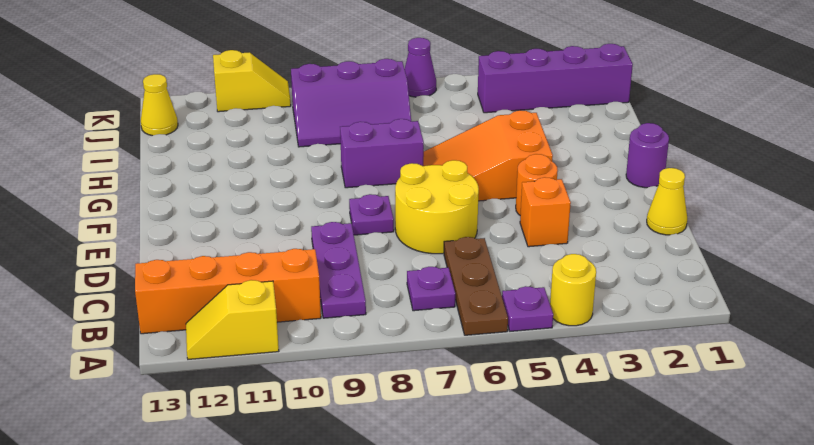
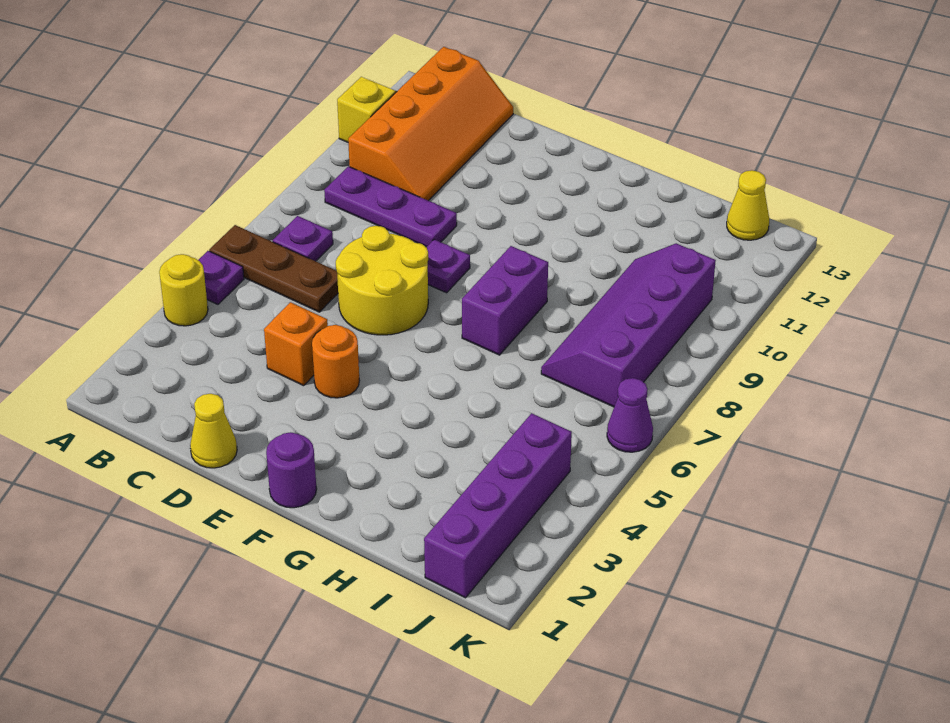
orange 2x3 slope [423,110,553,201] -> none
purple 2x3 slope [291,59,411,147] -> purple 2x4 slope [541,243,716,407]
yellow 1x2 slope [213,50,291,112] -> none

